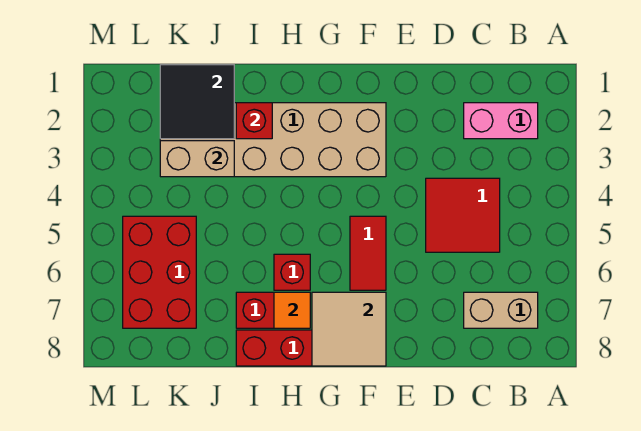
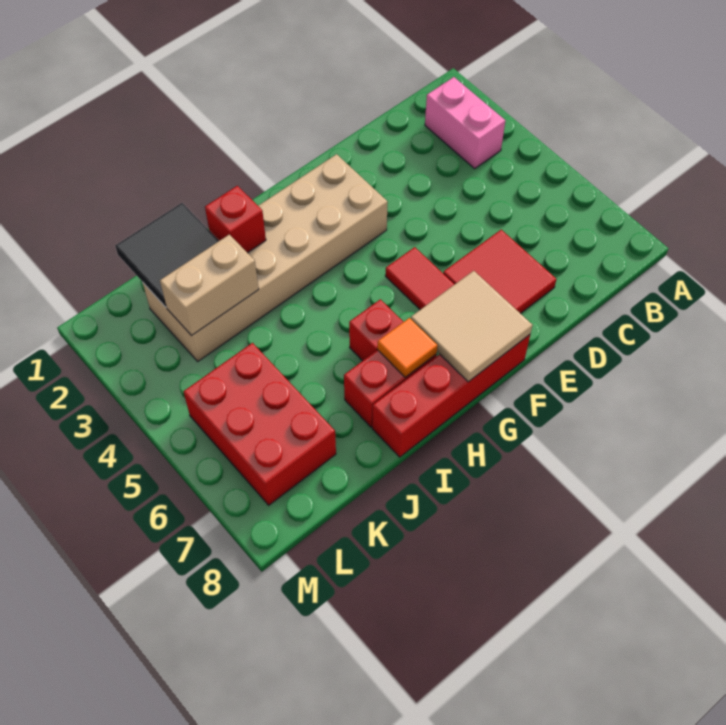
pink 1x2 brick [464,103,538,139] -> pink 1x2 brick turned to [425,77,505,169]
tan 1x2 brick [464,292,538,328] -> none
red 2x2 tile [426,178,500,252] -> red 2x2 tile moved to [443,230,556,314]

